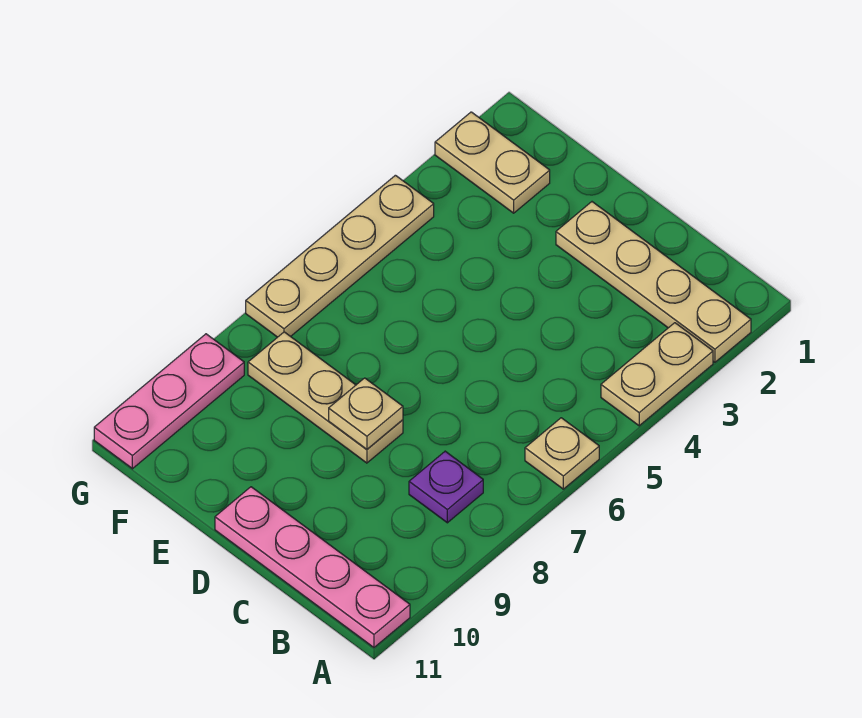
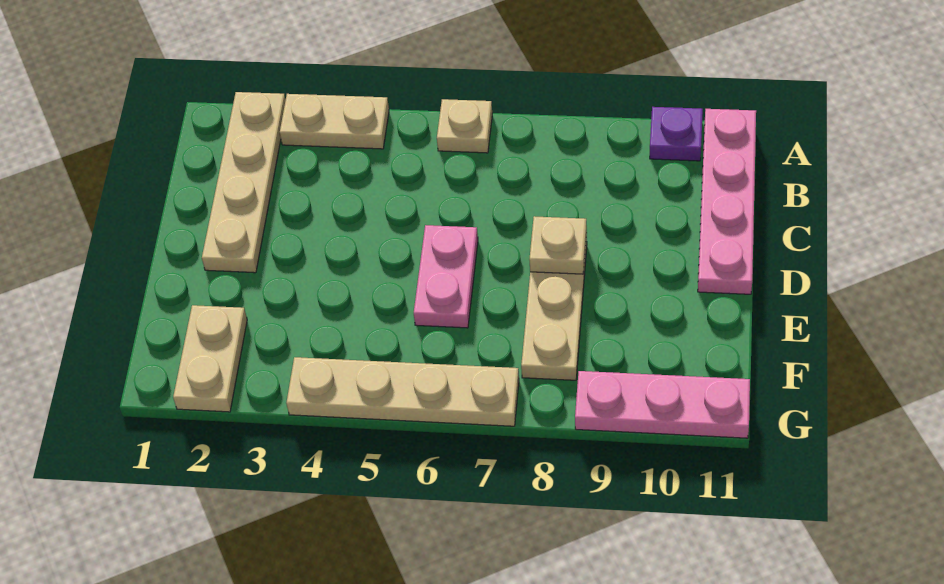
purple 1x1 plate [409,451,483,523] -> purple 1x1 plate moved to [650,107,703,161]
none -> pink 1x2 plate [414,225,478,328]

